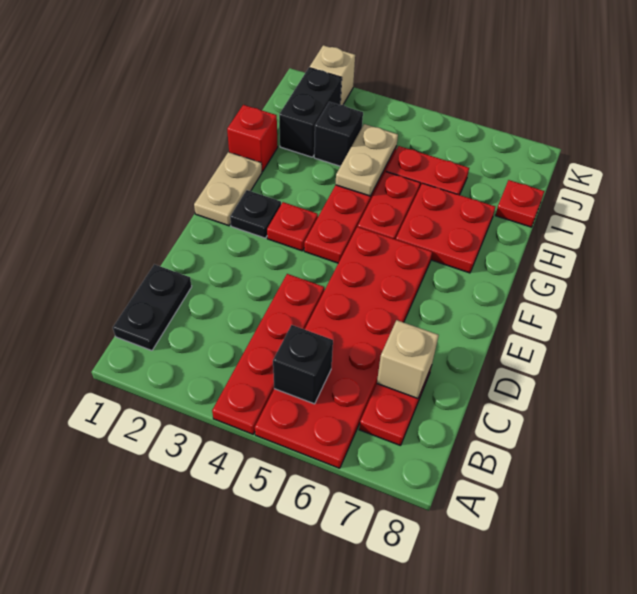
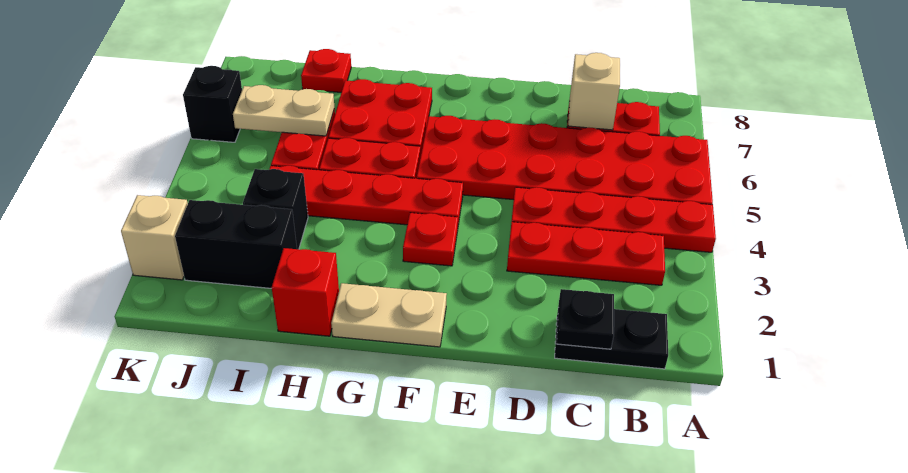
none -> red 1x3 plate [507,222,665,285]
black 1x1 brick [273,325,333,404] -> black 1x1 brick moved to [183,66,242,142]
black 1x1 plate [230,190,281,238] -> black 1x1 plate moved to [557,289,614,349]
tan 1x2 plate [336,124,398,196] -> tan 1x2 plate moved to [233,85,334,136]

